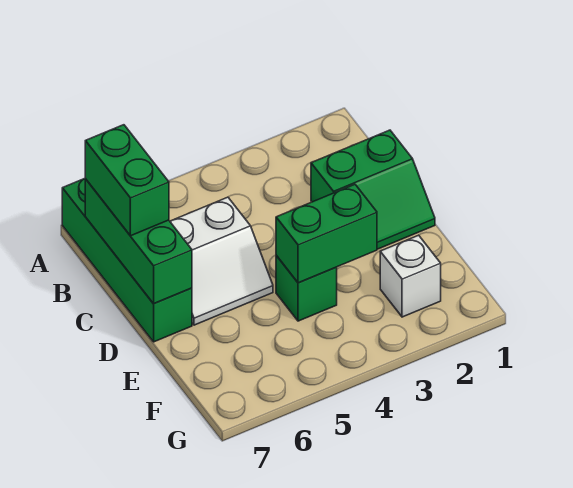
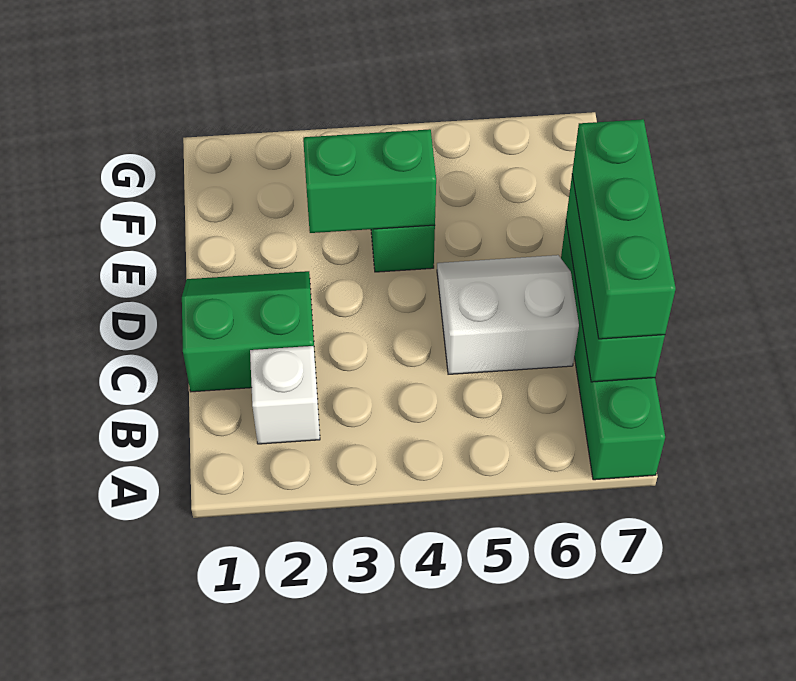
green 1x2 brick [85,125,169,236] -> green 1x3 brick [572,119,676,339]
white 1x1 brick [380,235,441,317] -> white 1x1 brick moved to [250,346,320,444]

